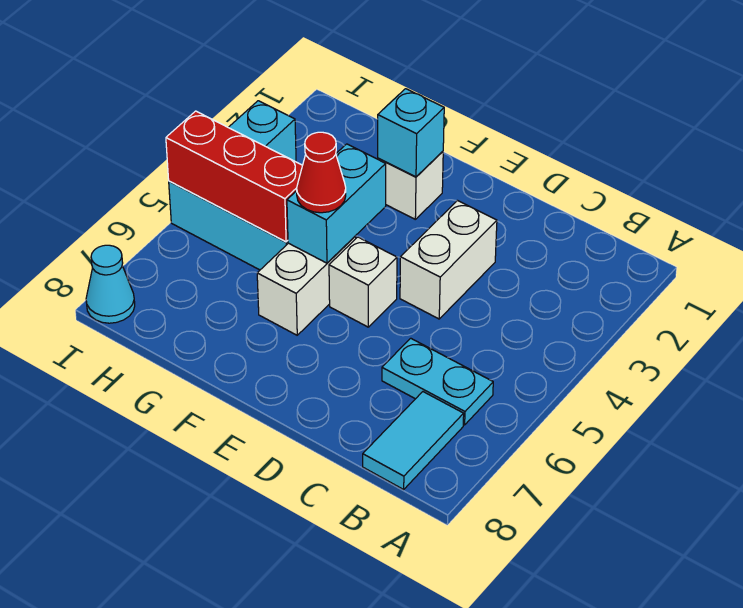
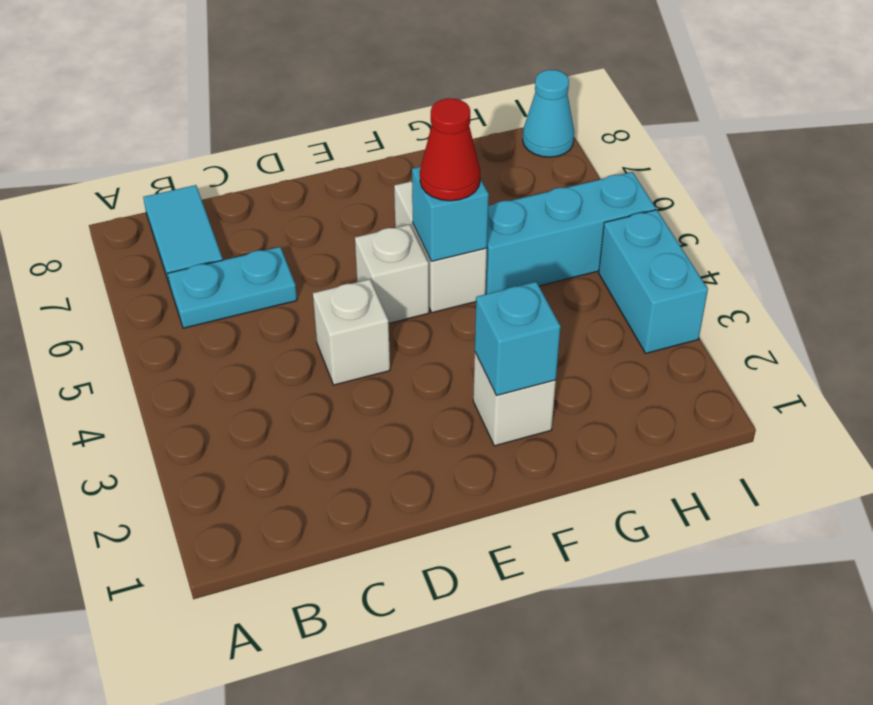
white 1x2 brick [400,201,497,319] -> white 1x1 brick [313,279,390,385]
cyan 1x2 brick [287,144,386,263] -> cyan 1x1 brick [412,167,489,261]
red 1x3 brick [166,111,303,242] -> none

